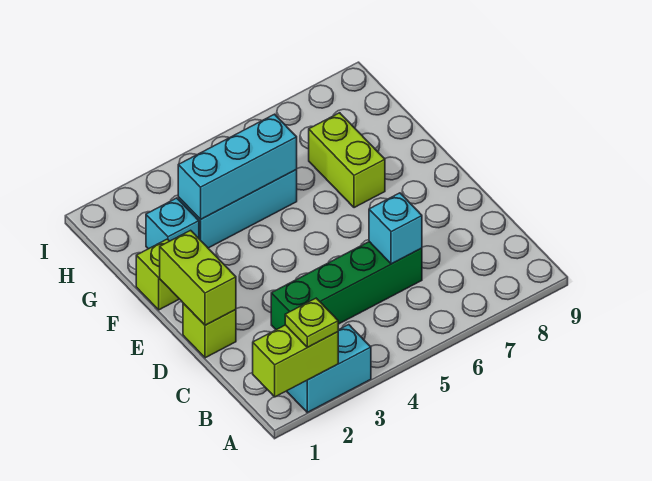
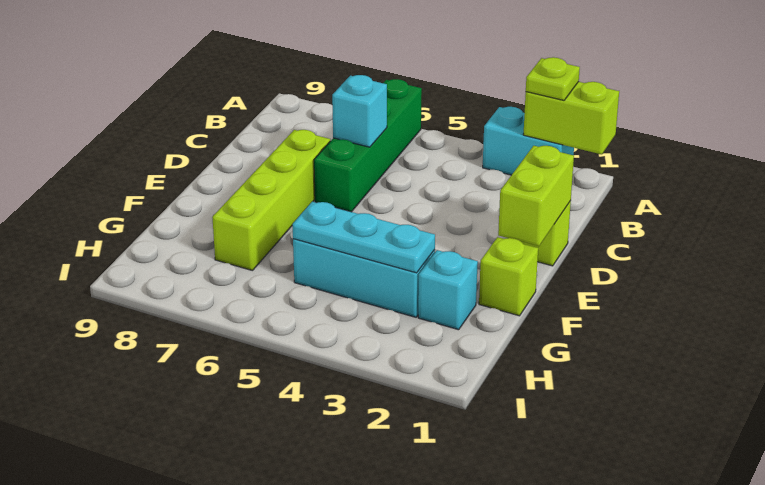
green 1x4 brick [271,242,422,330] -> green 1x4 brick turned to [314,79,422,212]
lime 1x2 brick [309,113,385,208] -> lime 1x4 brick [212,130,330,271]
cyan 1x3 brick [178,114,297,220] -> cyan 1x3 plate [292,201,435,273]

